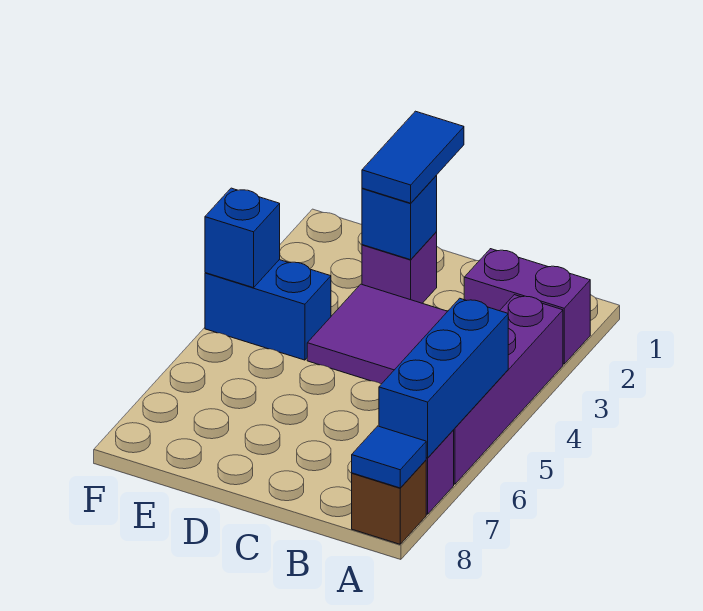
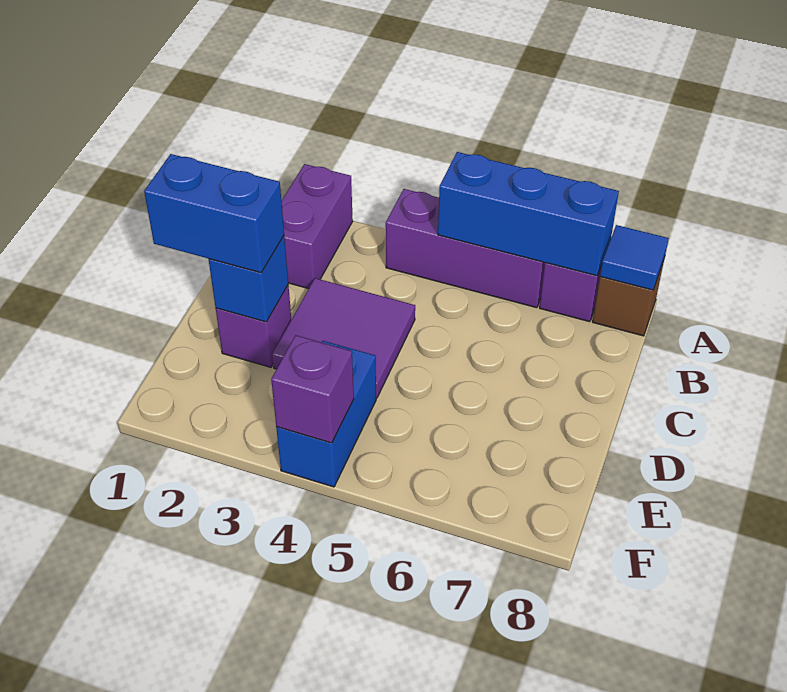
purple 1x4 brick [454,295,563,484] -> purple 1x3 brick [386,189,545,308]
blue 1x2 tile [362,111,464,203] -> blue 1x2 brick [144,154,284,273]
blue 1x1 brick [205,188,280,288] -> purple 1x1 brick [271,335,354,443]

